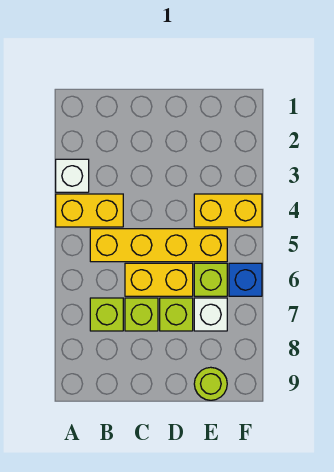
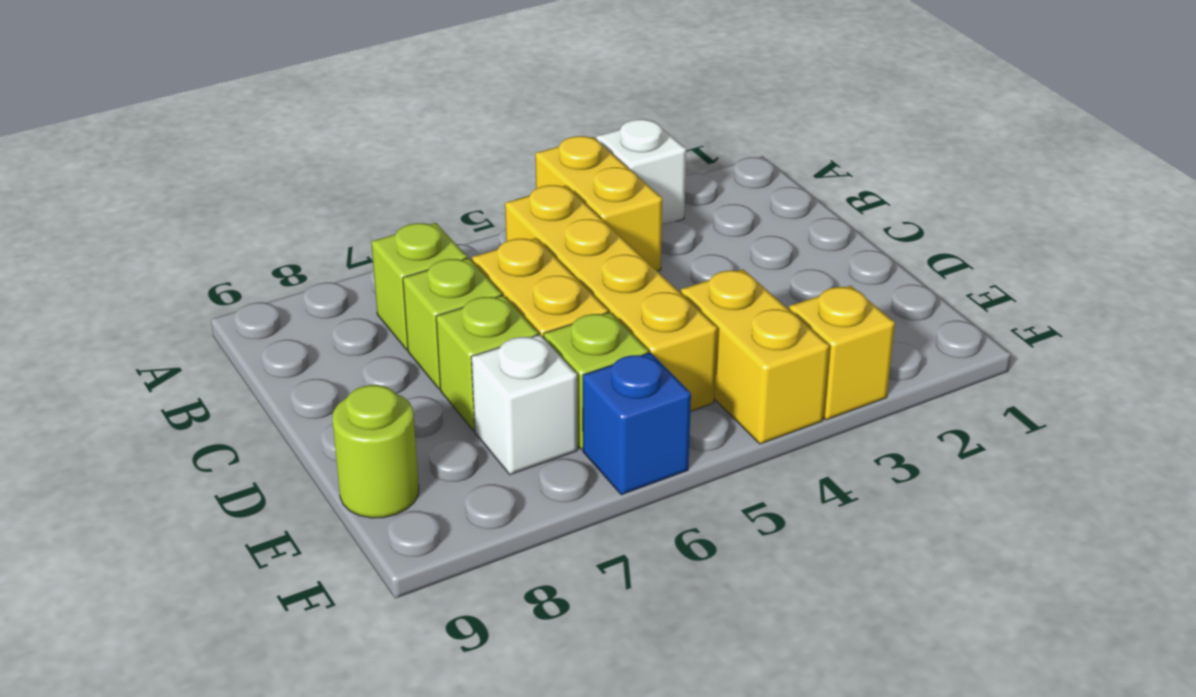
none -> yellow 1x1 brick [789,286,895,420]

